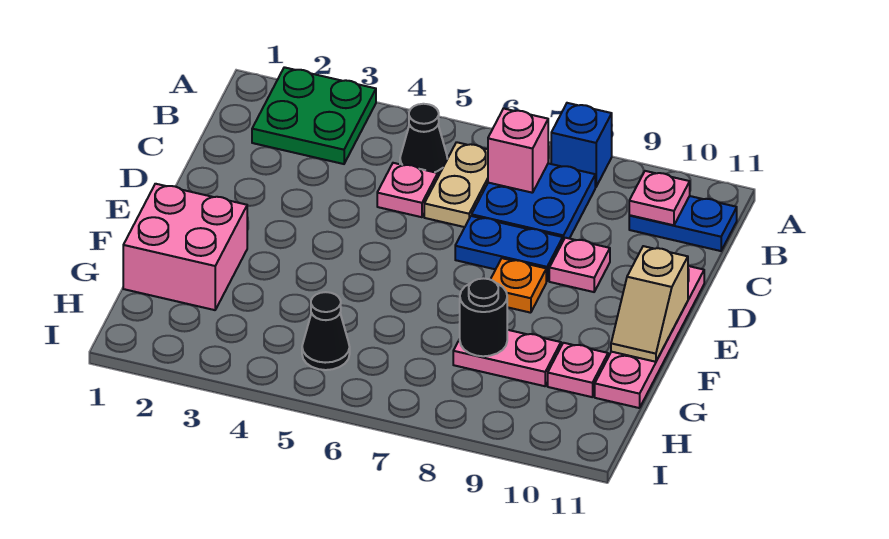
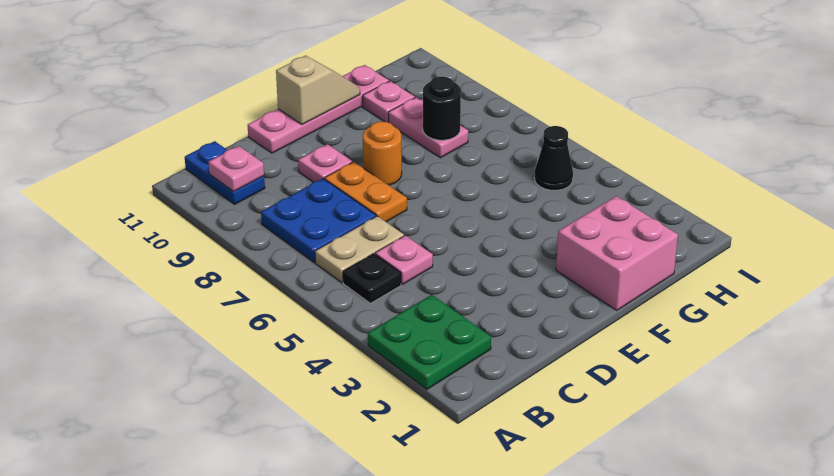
blue 1x1 brick [551,103,612,187] -> none
black 1x1 cone [400,104,447,176] -> black 1x1 plate [343,254,401,303]
pink 1x1 brick [488,108,548,193] -> none
blue 1x2 plate [455,216,563,281] -> orange 1x2 plate [325,162,407,222]
orange 1x1 plate [490,258,546,313] -> orange 1x1 round brick [363,121,402,185]

